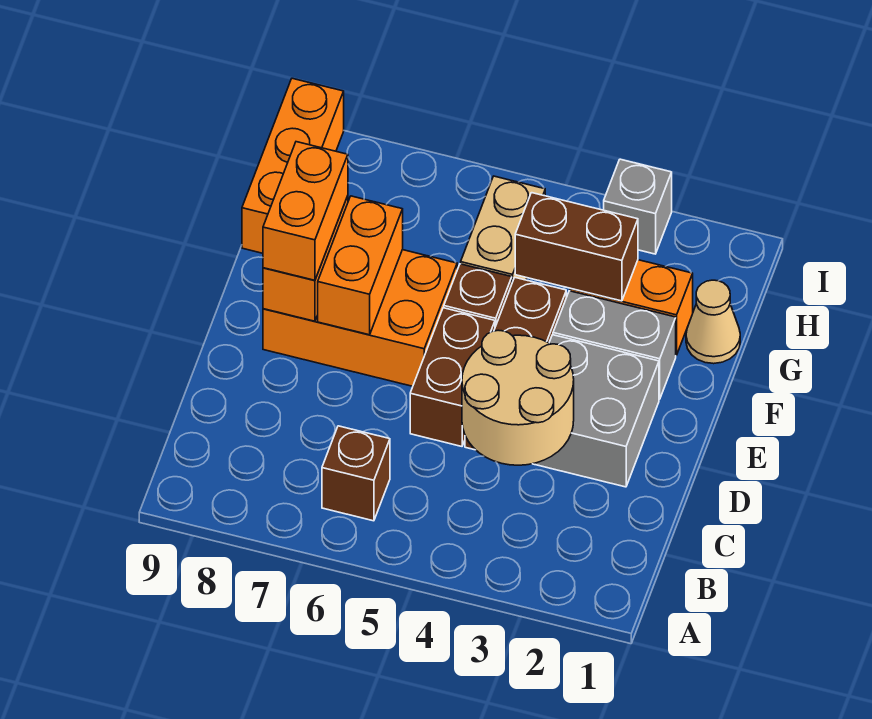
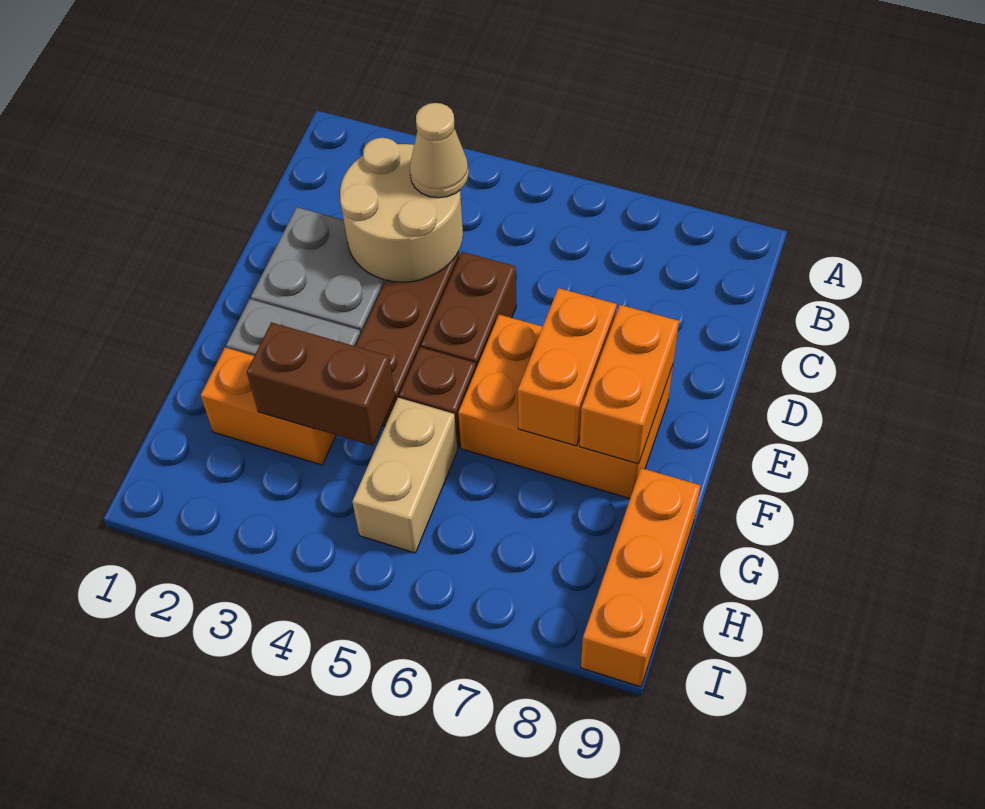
brown 1x1 brick [322,426,390,521] -> none
orange 1x2 brick [263,142,348,280] -> none
tan 1x1 cone [686,280,740,364] -> tan 1x1 cone moved to [410,103,469,198]
grey 1x1 brick [604,159,672,254] -> none

